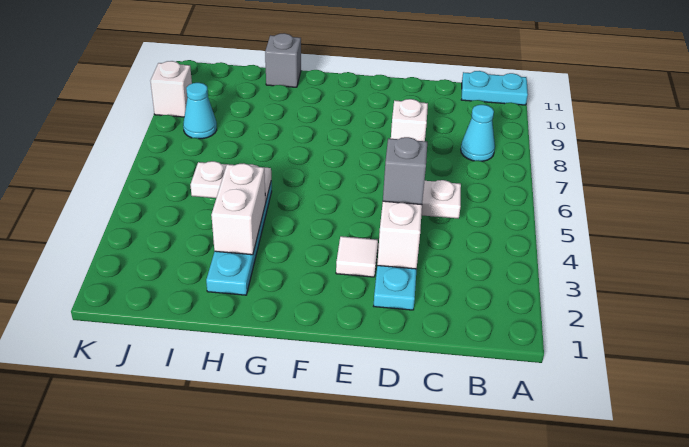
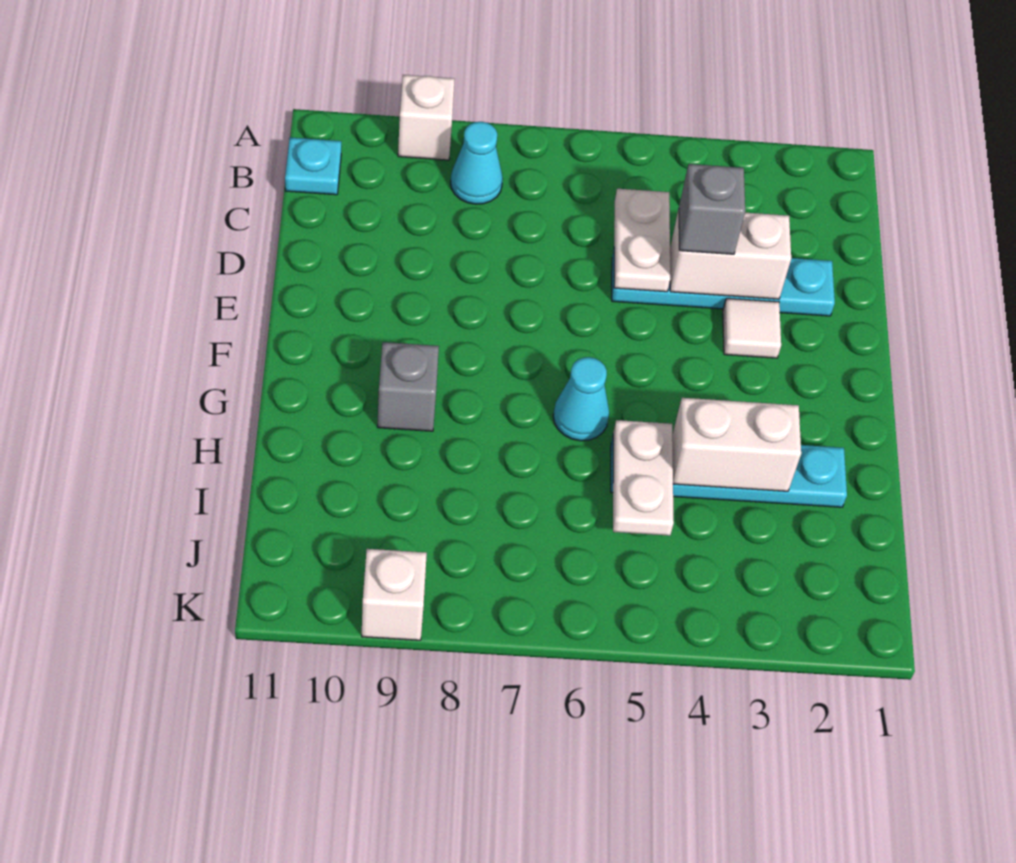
cyan 1x2 plate [462,71,528,105] -> cyan 1x1 plate [285,137,341,195]
white 1x1 brick [391,99,428,141] -> white 1x1 brick moved to [398,75,455,160]
grey 1x1 brick [265,33,301,87] -> grey 1x1 brick moved to [377,342,439,431]
cyan 1x1 cone [183,83,217,139] -> cyan 1x1 cone moved to [553,357,609,441]

